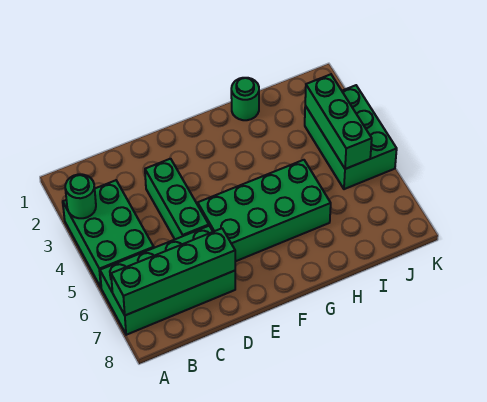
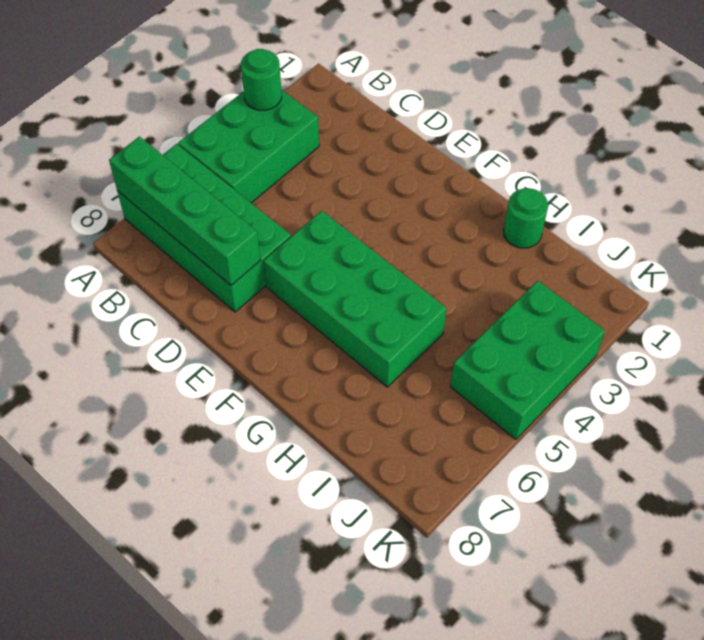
green 1x3 brick [145,159,209,239] -> none
green 1x3 brick [305,74,372,169] -> none

